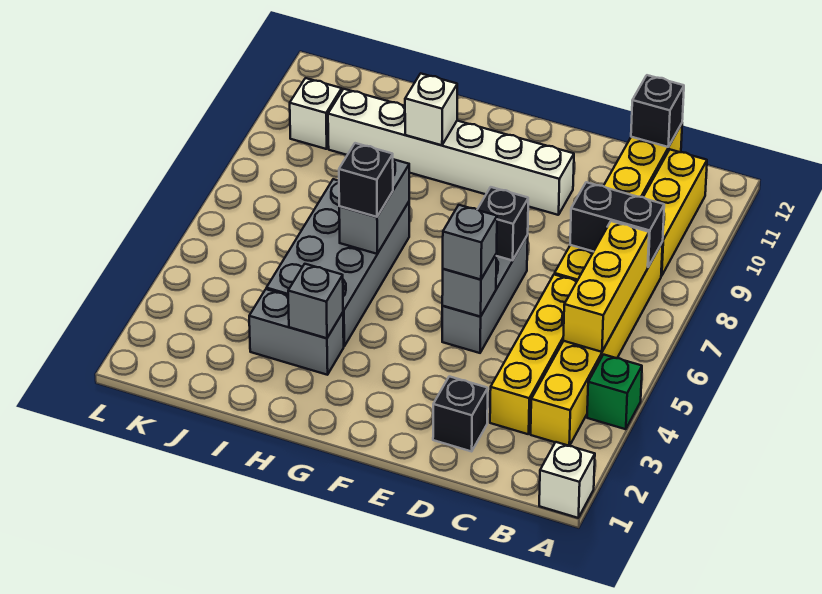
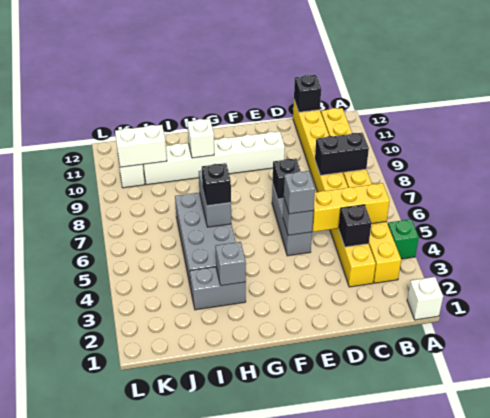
yellow 1x3 brick [563,221,649,352] -> yellow 1x3 brick turned to [312,183,390,232]
black 1x1 brick [433,376,488,451] -> black 1x1 brick moved to [338,205,371,247]
none -> white 1x2 brick [115,125,167,167]

